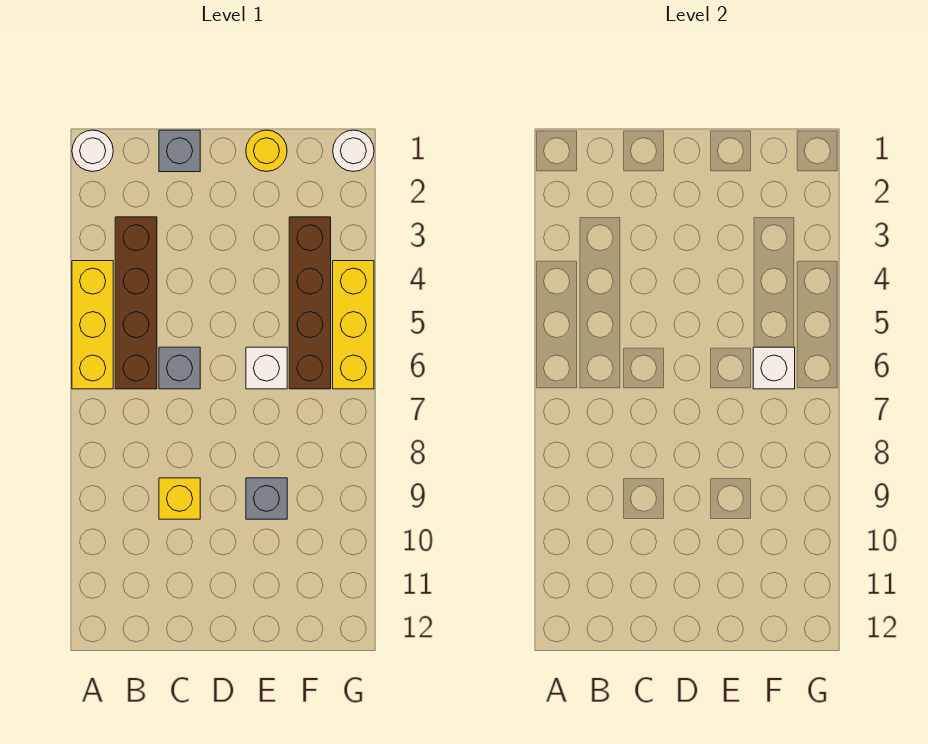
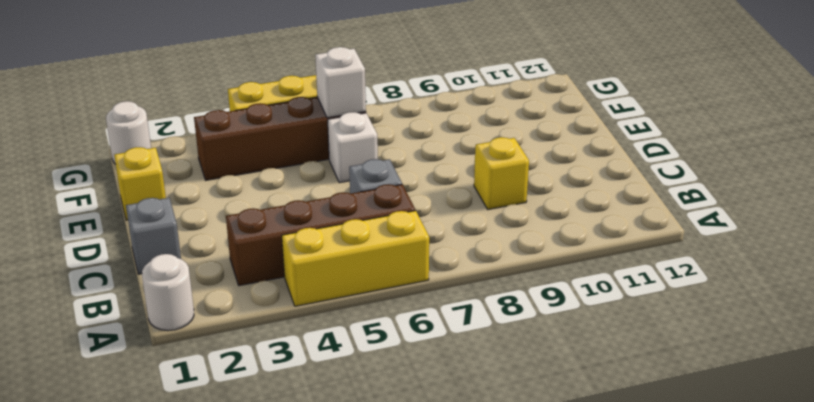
yellow 1x1 round brick [246,130,287,171] -> yellow 1x1 brick [114,147,166,220]
grey 1x1 brick [246,478,287,519] -> none

